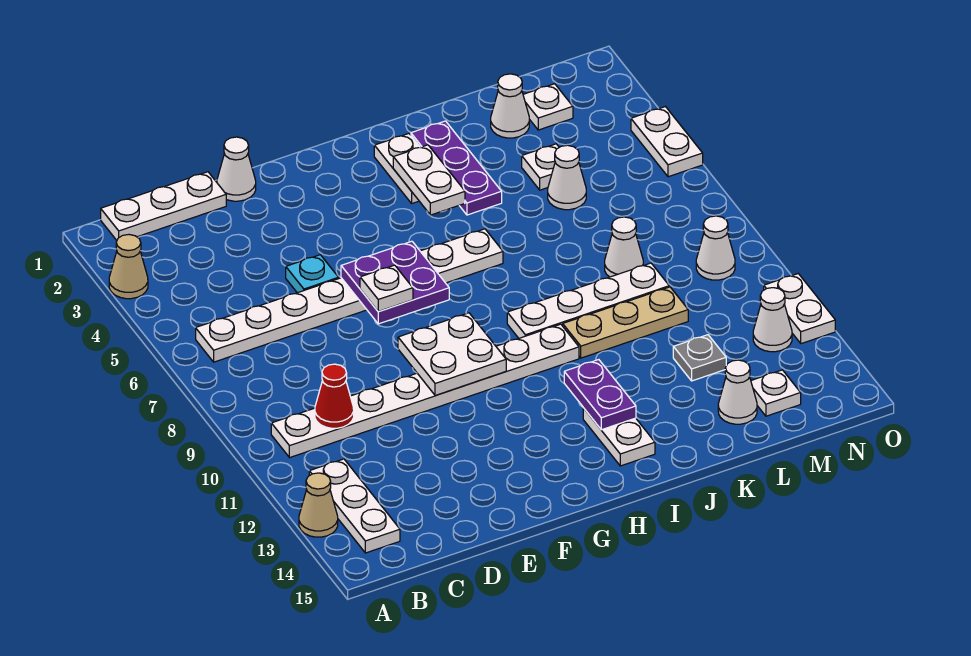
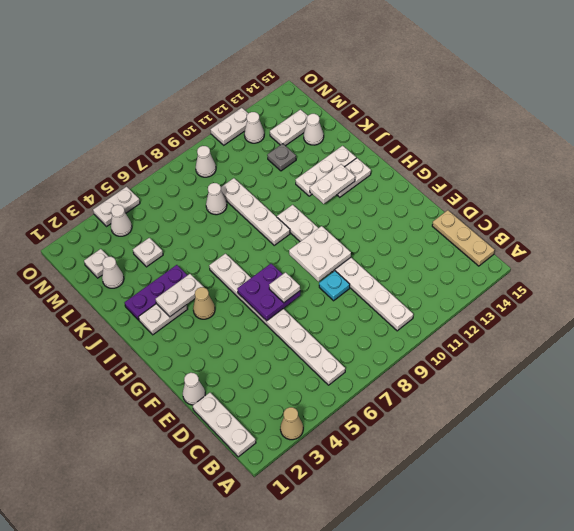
tan 1x1 cone [299,473,338,537] -> tan 1x1 cone moved to [193,287,215,319]
white 1x3 plate [309,459,400,553] -> white 1x3 plate moved to [296,146,356,196]
red 1x1 cone [315,364,354,428] -> none
cyan 1x1 plate [286,255,338,293] -> cyan 1x1 plate moved to [319,271,350,301]
purple 1x2 plate [564,360,636,430] -> white 1x2 plate [310,164,355,204]
tan 1x3 plate [563,287,688,358] -> tan 1x3 plate moved to [432,210,495,266]
white 1x1 cone [548,145,586,210] -> white 1x1 cone moved to [111,205,132,236]
white 1x1 plate [751,370,801,416] -> white 1x2 plate [270,110,308,146]

